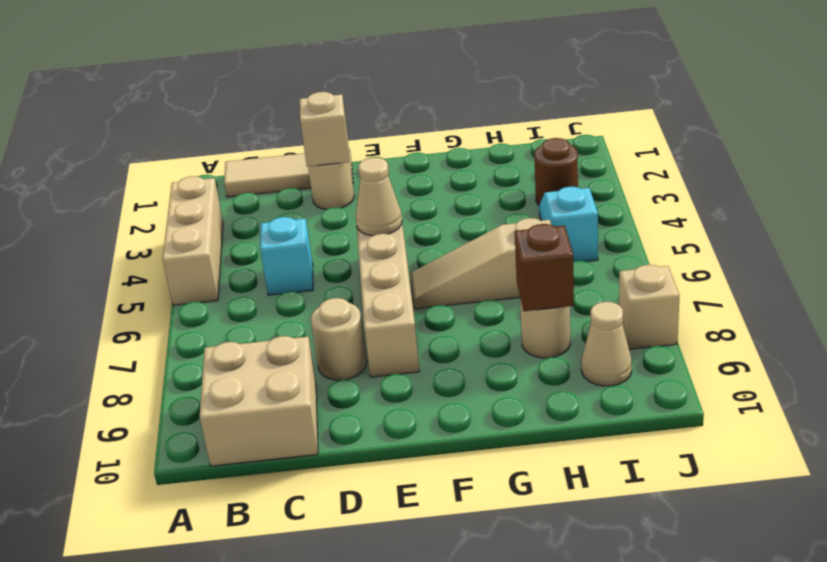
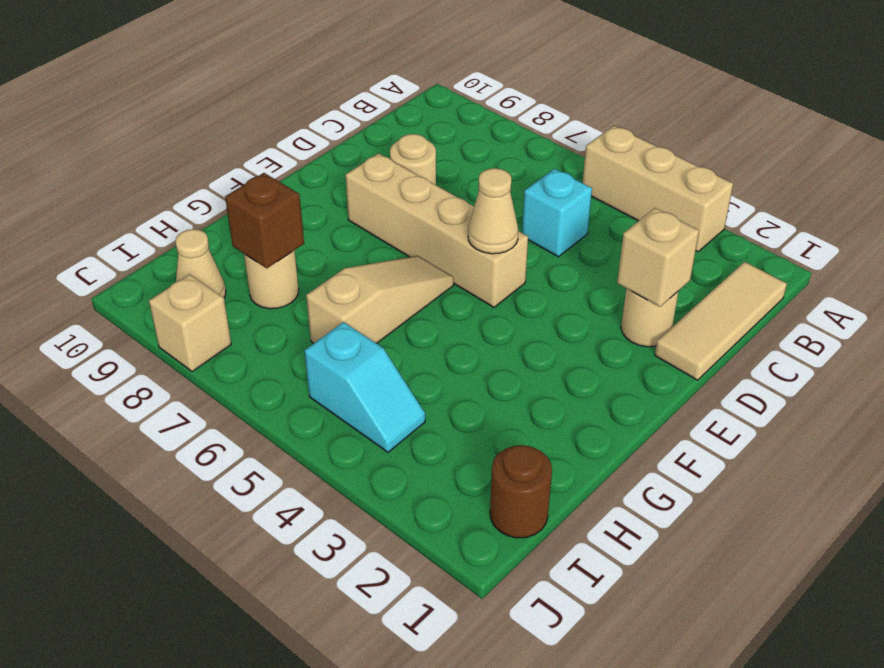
tan 2x2 brick [200,336,318,466] -> none
brown 1x1 round brick [534,138,578,205] -> brown 1x1 round brick moved to [490,445,552,538]

